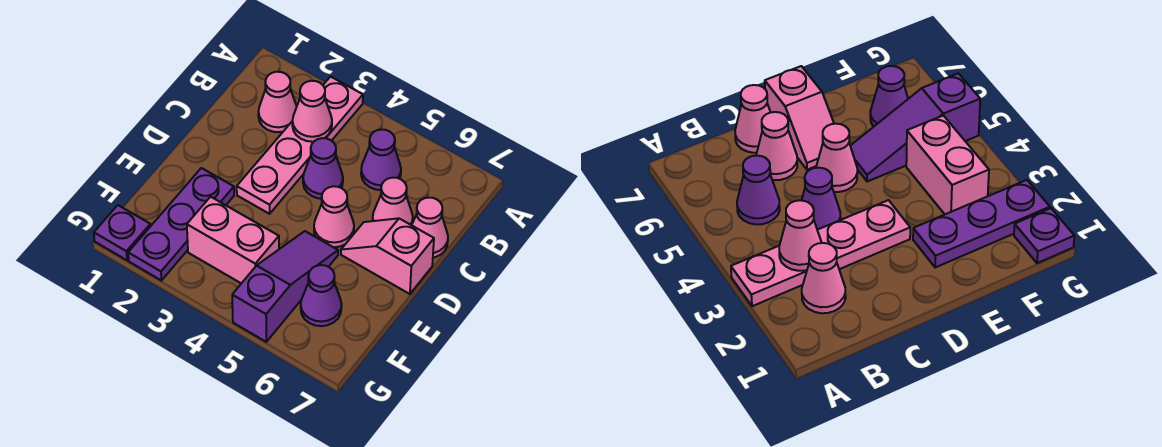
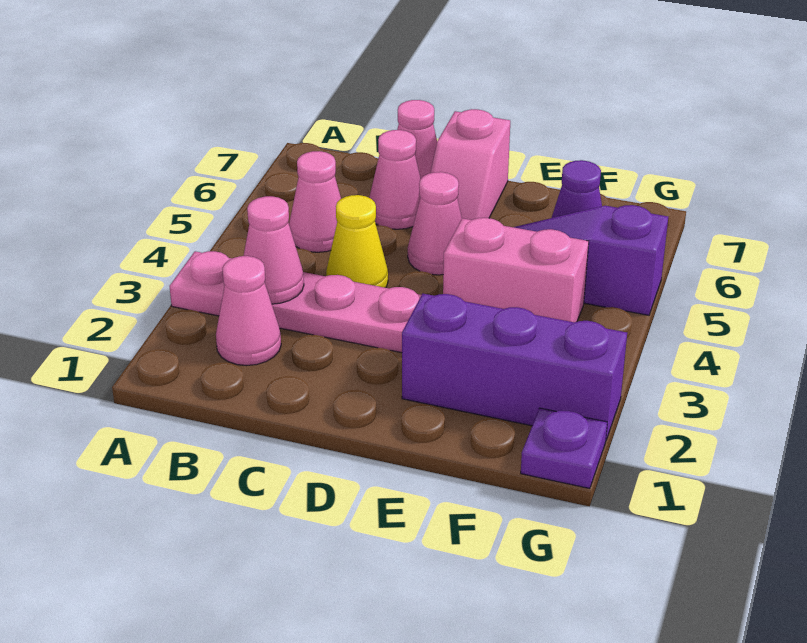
purple 1x1 cone [361,129,401,190] -> pink 1x1 cone [289,151,341,252]
purple 1x1 cone [303,138,343,199] -> yellow 1x1 cone [326,195,388,288]
purple 1x3 plate [128,168,234,281] -> purple 1x3 brick [402,294,627,440]
pink 1x2 brick [187,197,279,283] -> pink 1x2 brick turned to [443,218,589,322]

